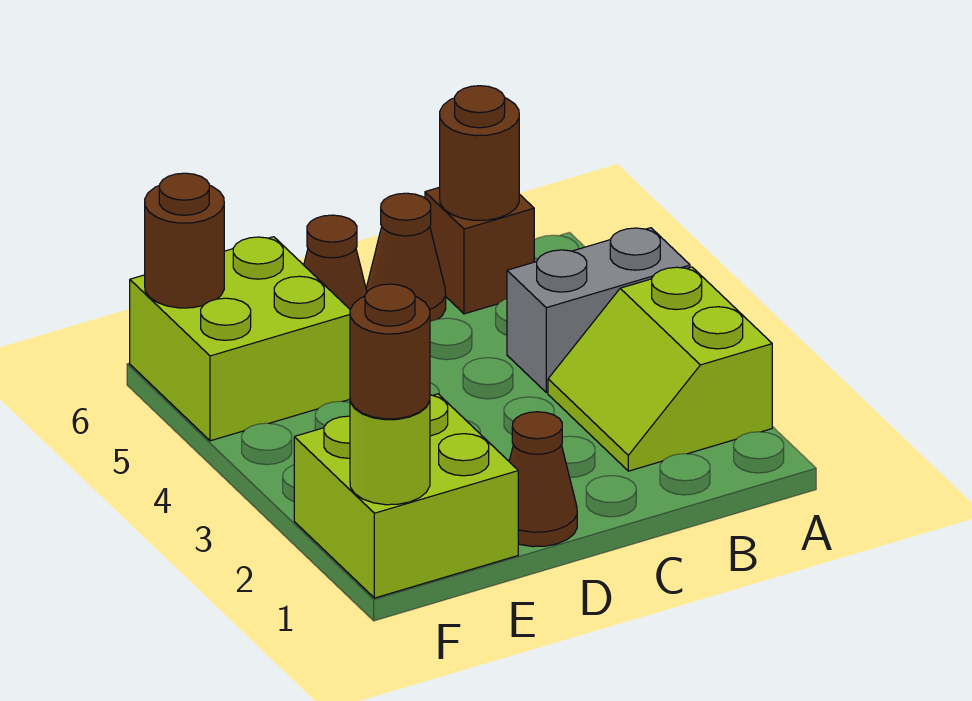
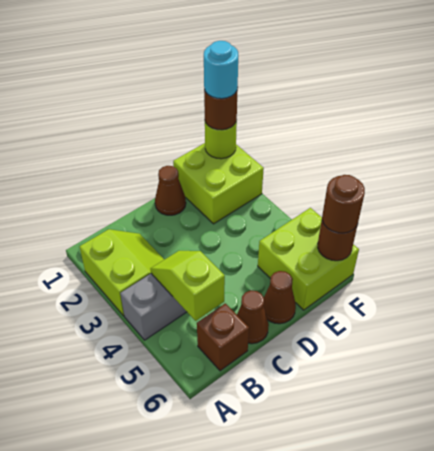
none -> lime 1x2 slope [150,251,225,321]
brown 1x1 round brick [440,86,519,220] -> brown 1x1 round brick moved to [322,175,365,233]
none -> cyan 1x1 round brick [204,41,238,99]

